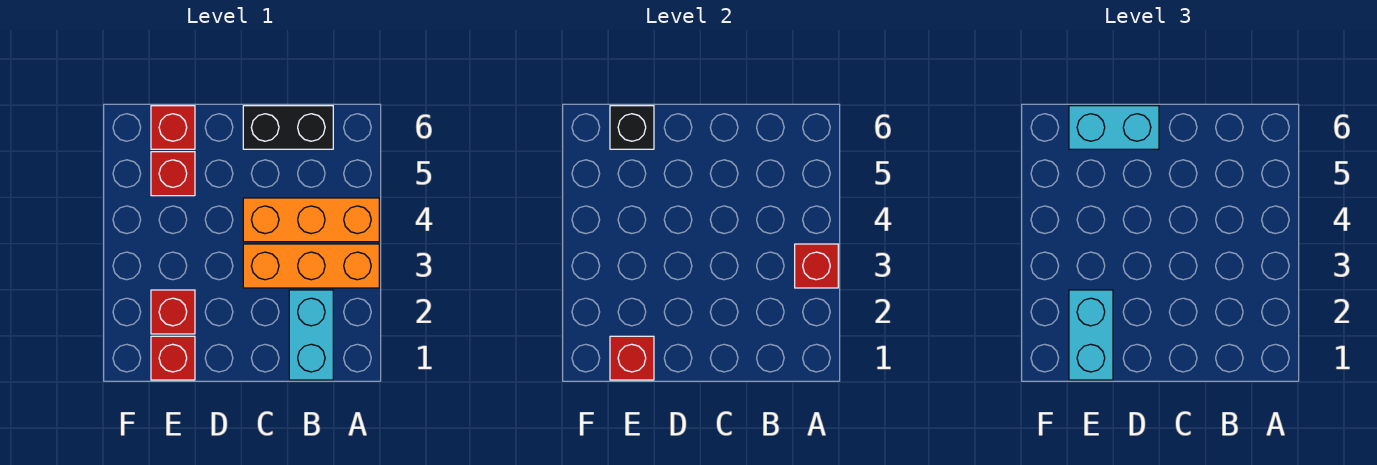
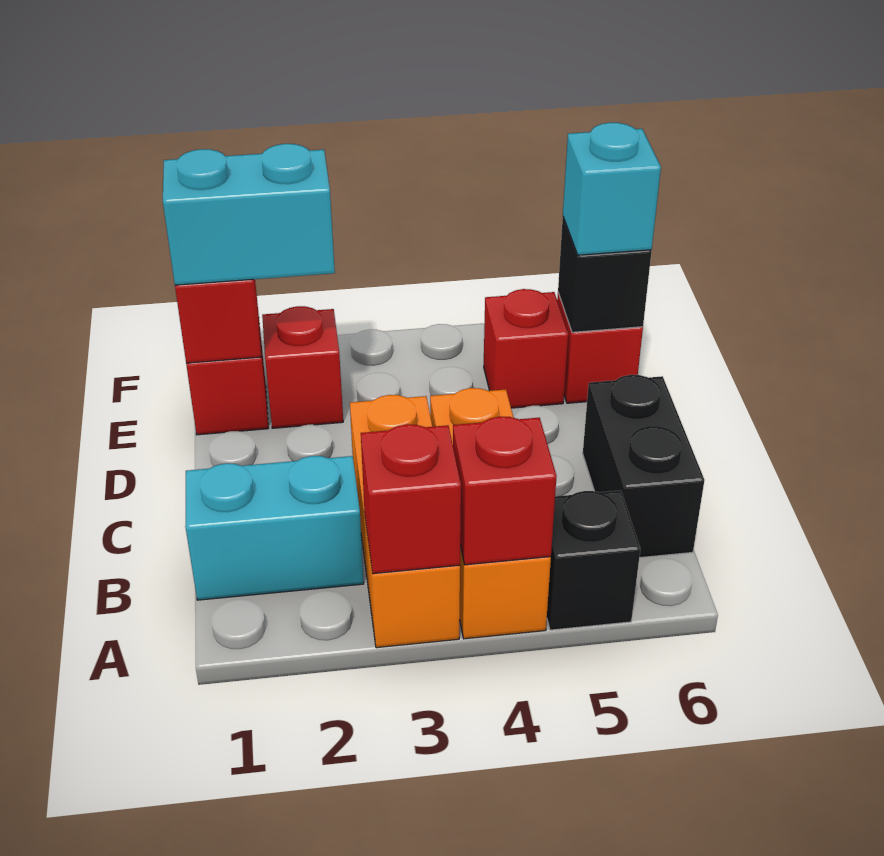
none -> red 1x1 brick [453,416,557,565]
none -> black 1x1 brick [547,490,640,630]
cyan 1x2 brick [1069,106,1159,149] -> cyan 1x1 brick [563,123,661,255]

